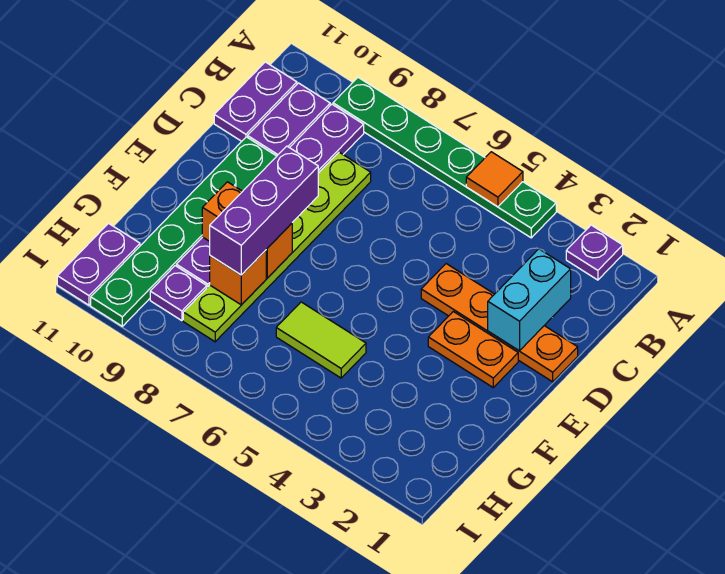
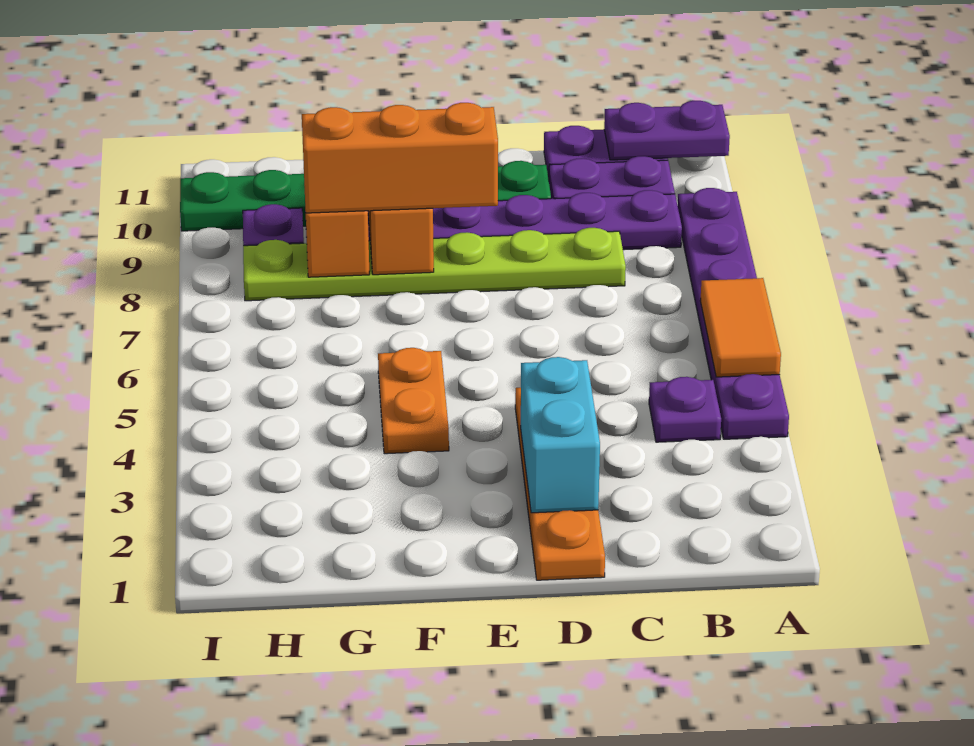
purple 1x1 plate [566,225,623,280] -> purple 1x1 plate moved to [649,377,721,442]
green 1x6 plate [333,78,556,238] -> purple 1x6 plate [678,188,789,439]
orange 1x1 tile [466,152,523,207] -> orange 1x2 tile [700,278,781,377]
cyan 1x2 brick [488,249,571,351] -> cyan 1x2 brick turned to [521,357,600,513]
orange 1x2 plate [428,312,518,387] -> orange 1x2 plate moved to [378,348,449,454]
purple 1x3 brick [210,146,318,275] -> orange 1x3 brick [302,103,498,213]
lime 1x2 tile [276,302,366,378] -> none
purple 1x2 plate [57,223,140,305] -> purple 1x2 plate moved to [604,101,730,160]

